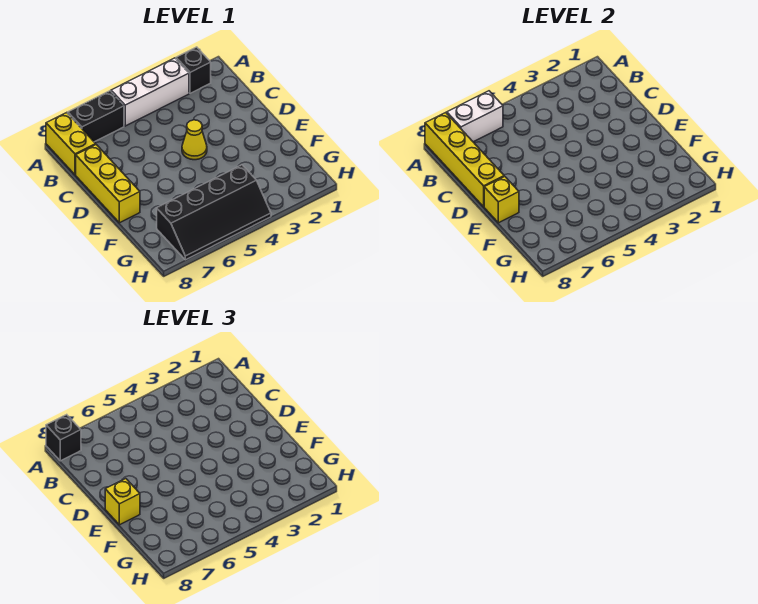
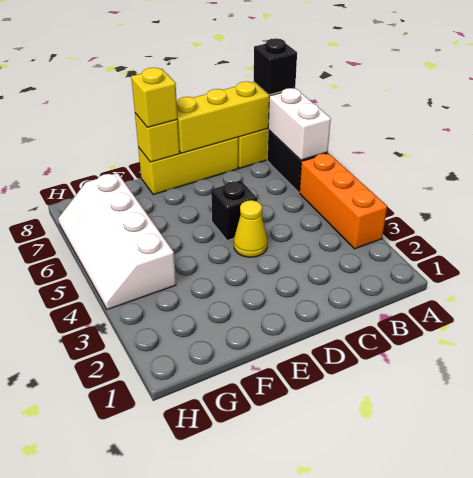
black 1x1 brick [176,47,211,93] -> black 1x1 brick moved to [211,180,257,240]
white 1x3 brick [111,58,189,126] -> orange 1x3 brick [300,153,387,249]
black 2x4 slope [157,165,271,260] -> white 2x4 slope [58,173,176,310]

